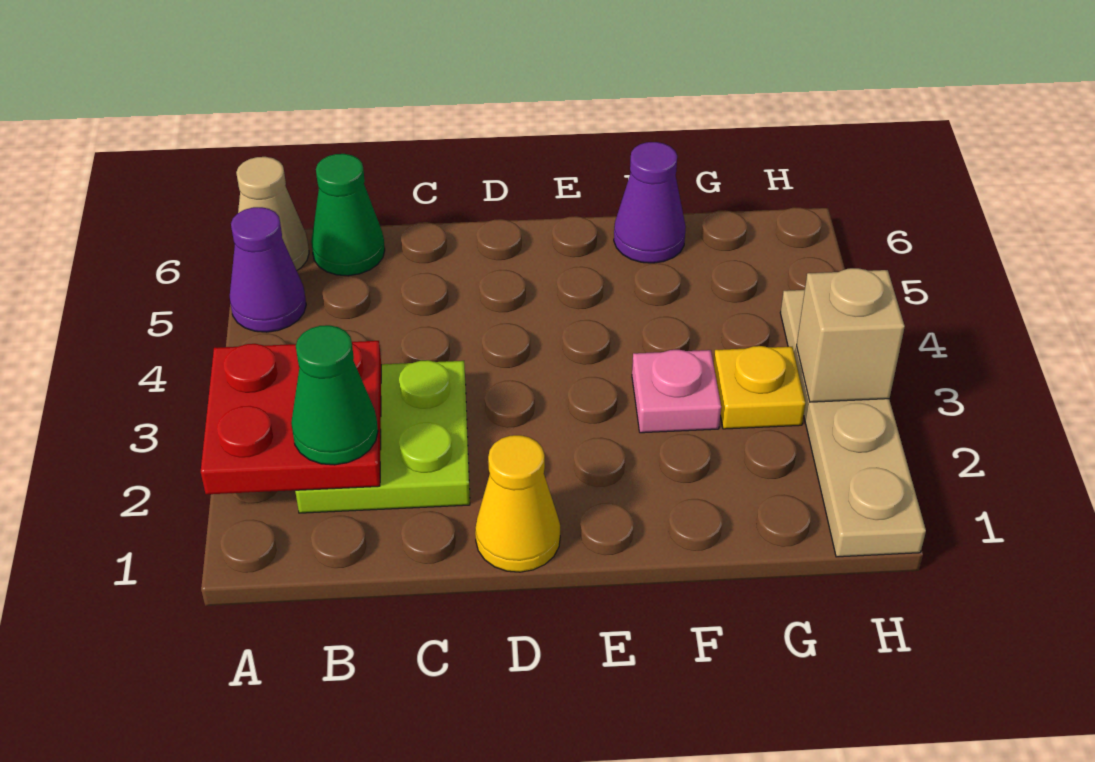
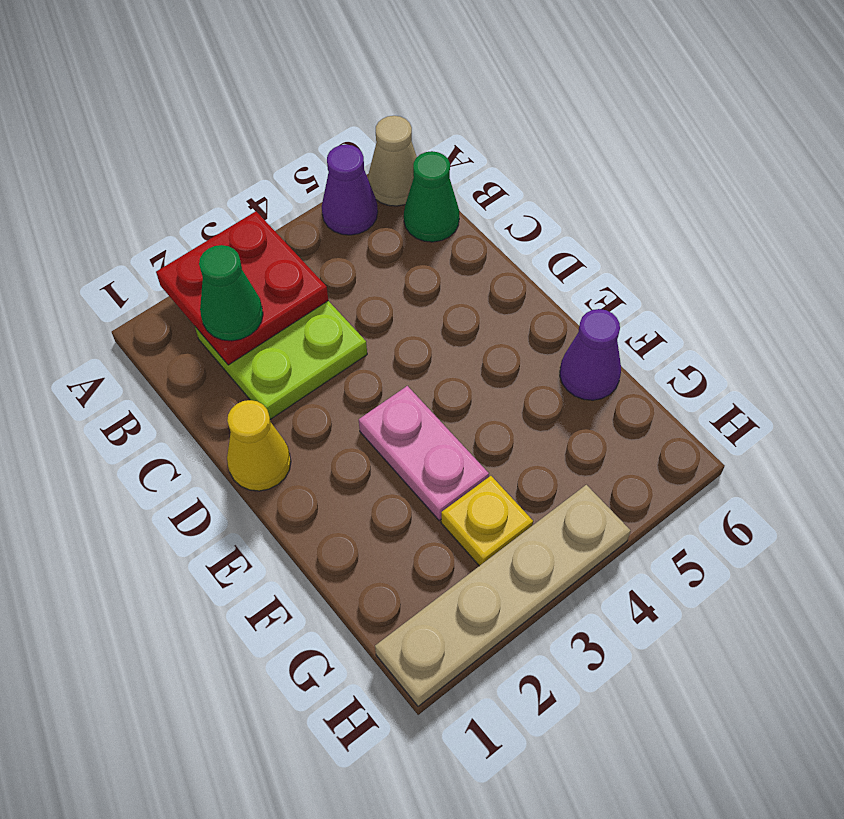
pink 1x1 plate [632,350,721,433] -> pink 1x2 plate [359,386,489,521]
tan 1x1 brick [797,268,905,402] -> none

